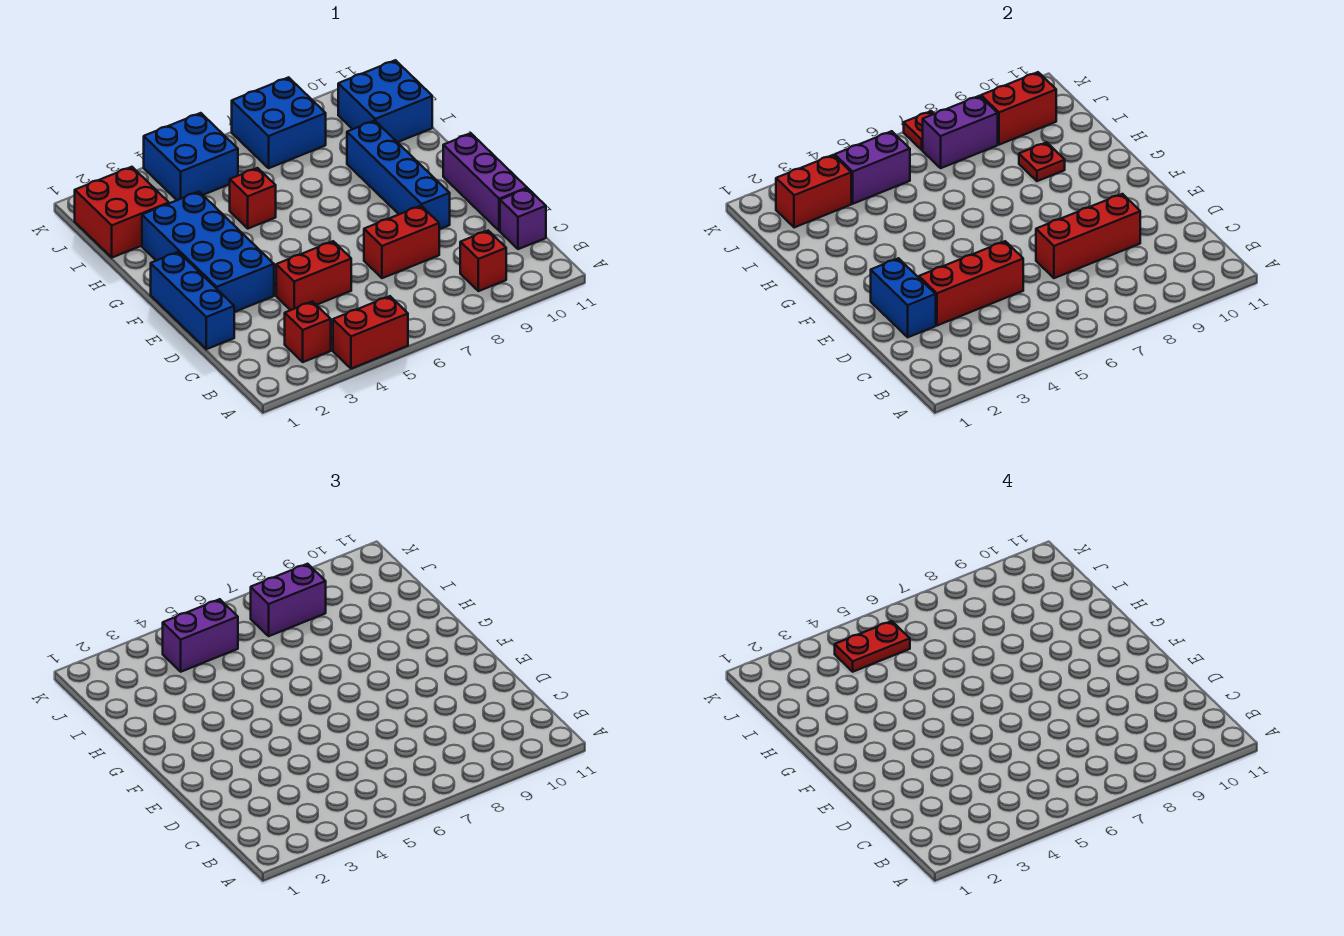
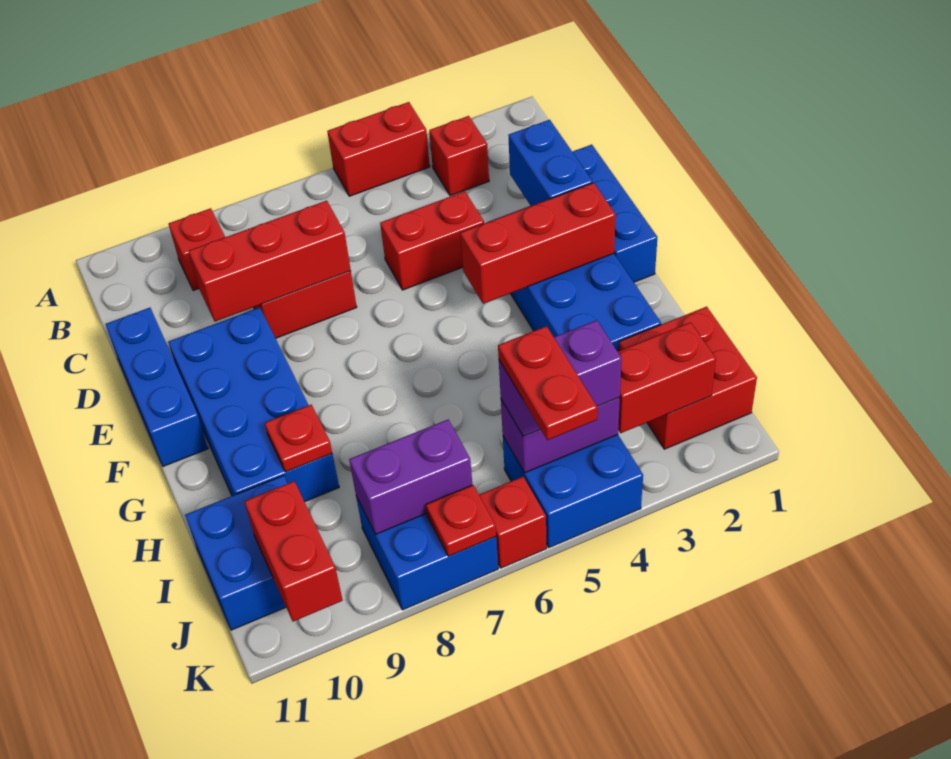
purple 1x1 brick [500,189,546,249] -> none
red 1x3 brick [919,241,1023,326] -> red 1x3 brick moved to [460,183,616,304]
purple 1x3 brick [443,134,527,231] -> blue 1x3 brick [106,308,208,466]
blue 1x4 brick [347,121,450,229] -> blue 2x4 brick [168,307,339,502]
red 1x1 brick [230,168,276,229] -> red 1x1 brick moved to [479,477,547,568]
red 1x2 plate [835,621,910,672] -> red 1x2 plate turned to [498,326,597,440]
purple 1x2 brick [250,564,326,636] -> none
red 1x2 brick [981,72,1056,145] -> red 1x2 brick turned to [244,481,343,621]

